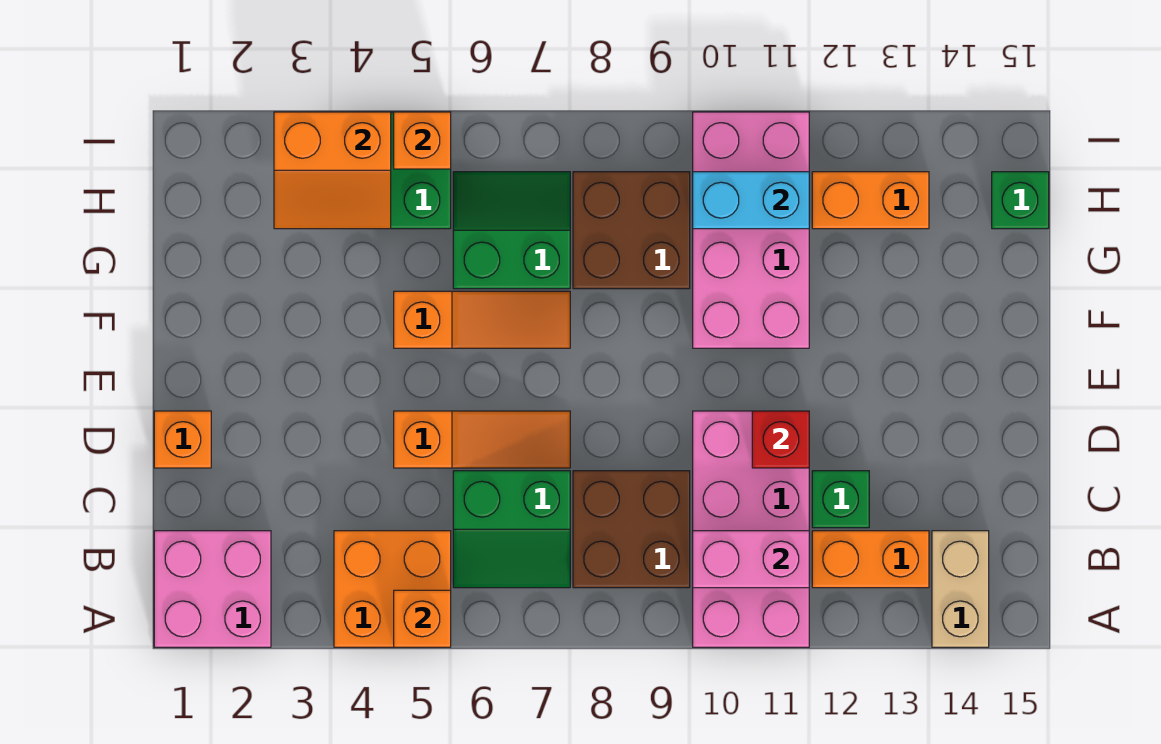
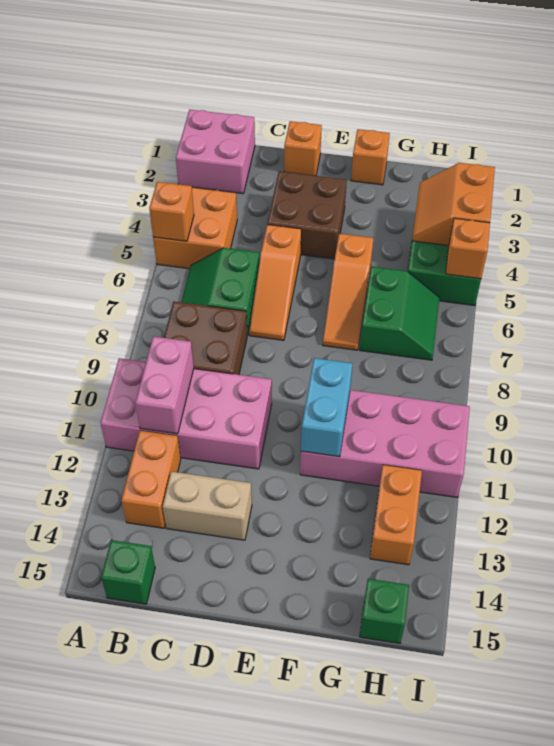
tan 1x2 brick [932,531,989,647] -> tan 1x2 brick moved to [163,471,252,540]
green 1x1 brick [812,471,869,528] -> green 1x1 brick moved to [101,540,155,604]
red 1x1 brick [752,411,809,468] -> none
none -> orange 1x1 brick [351,129,390,185]
brown 2x2 brick [573,172,690,289] -> brown 2x2 brick moved to [267,171,347,259]
cyan 1x2 brick [693,172,809,229] -> cyan 1x2 brick moved to [301,358,352,457]

